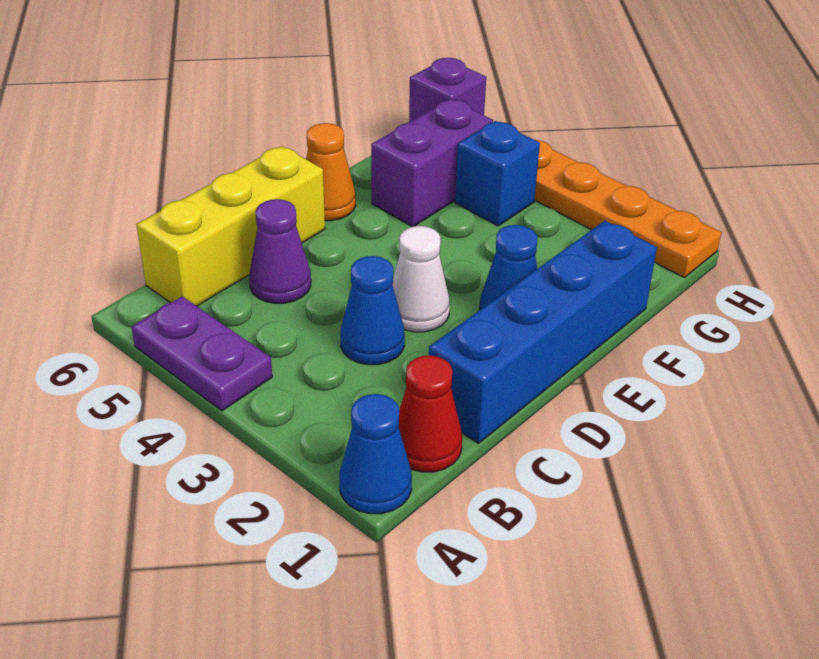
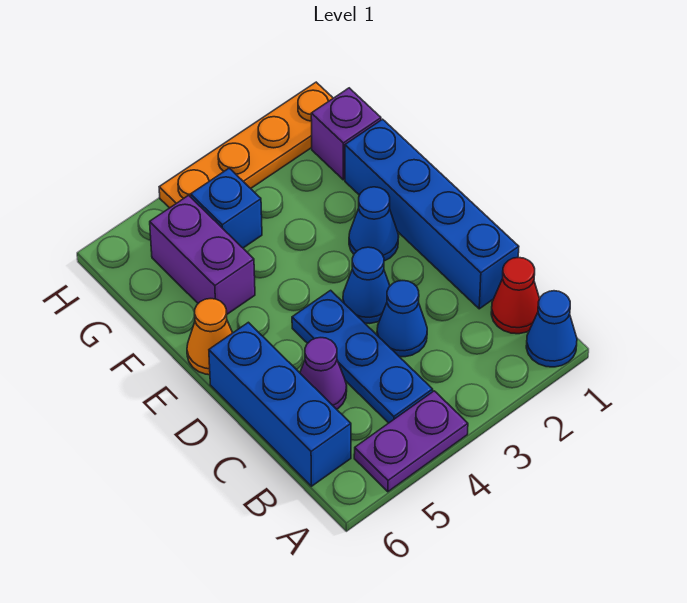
none -> blue 1x3 plate [292,290,433,423]
yellow 1x3 brick [136,146,325,306] -> blue 1x3 brick [209,322,351,486]
white 1x1 cone [393,226,450,332] -> blue 1x1 cone [343,247,390,323]
purple 1x1 brick [409,58,486,122] -> purple 1x1 brick moved to [311,88,381,180]

